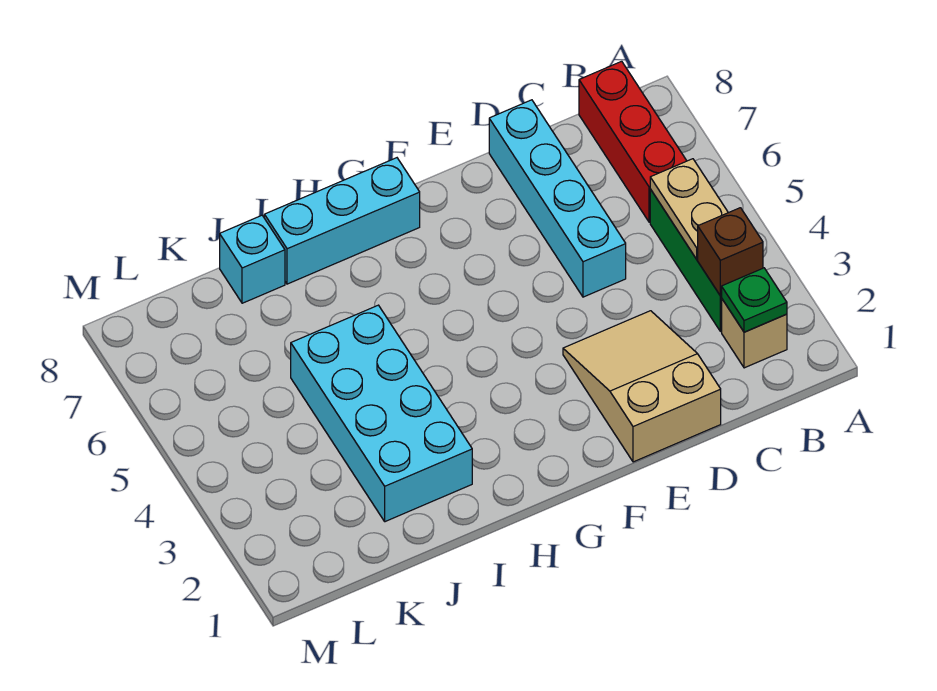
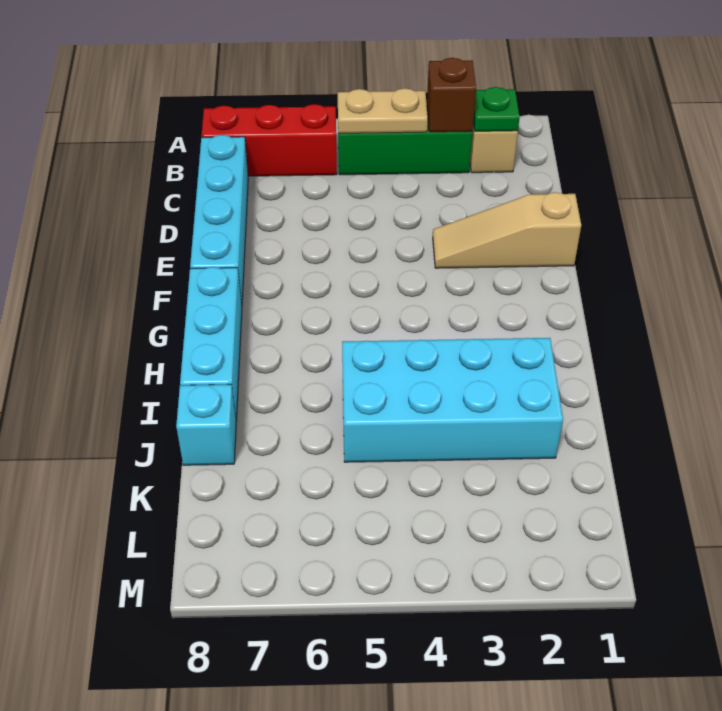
tan 2x3 slope [563,311,721,462] -> tan 1x3 slope [433,192,581,268]
cyan 1x4 brick [489,100,626,297] -> cyan 1x4 brick turned to [190,135,248,302]

